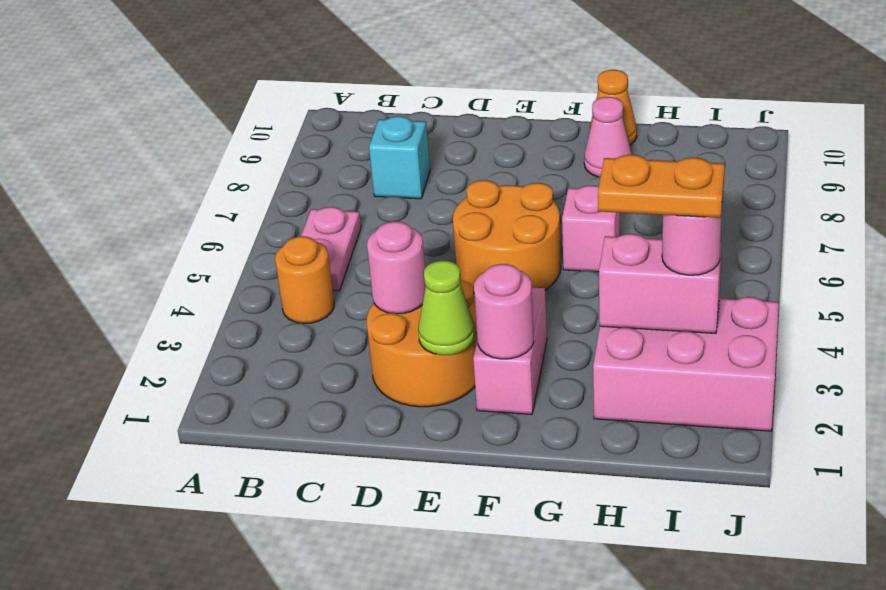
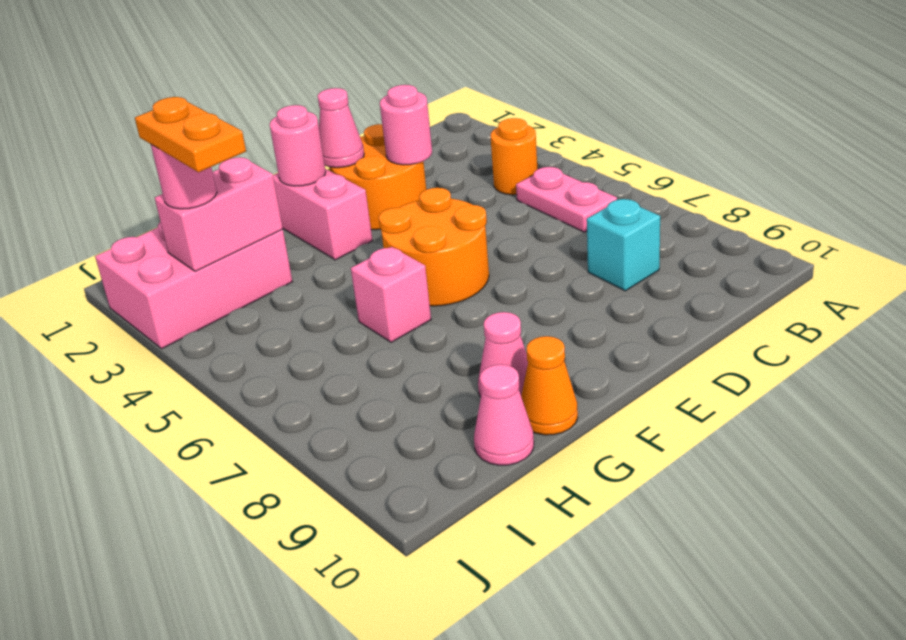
lime 1x1 cone [418,261,475,355] -> pink 1x1 cone [318,88,364,168]
orange 1x2 plate [598,155,725,218] -> orange 1x2 plate turned to [135,97,246,172]
none -> pink 1x1 cone [474,364,534,465]

